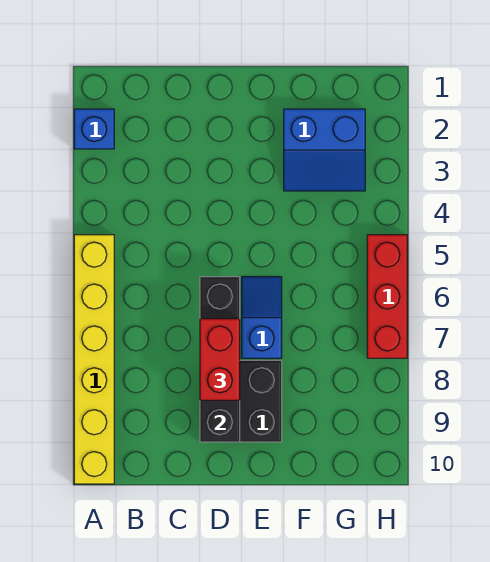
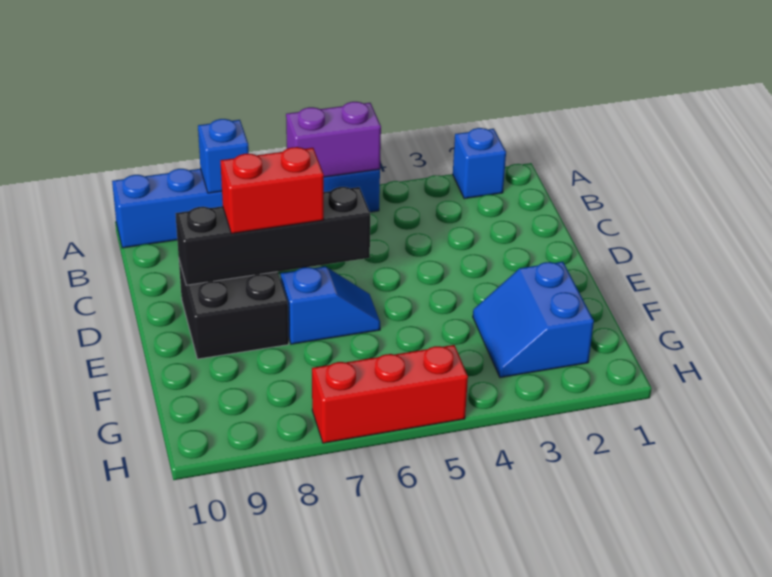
yellow 1x6 brick [74,235,114,484] -> blue 1x6 brick [112,169,380,248]
none -> purple 1x2 brick [286,102,381,177]
none -> blue 1x1 brick [198,119,249,193]

